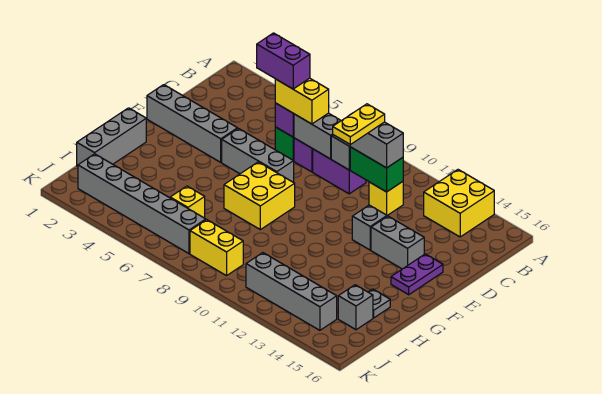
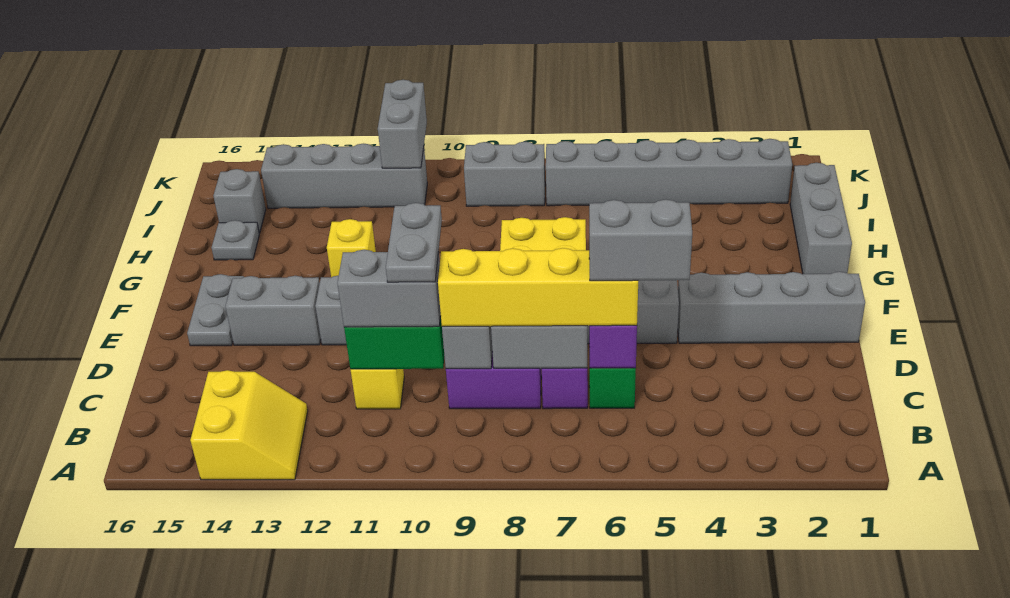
yellow 2x2 brick [424,170,494,237] -> yellow 2x2 slope [190,370,308,480]
purple 1x2 brick [257,33,310,89] -> grey 1x2 brick [589,199,692,281]
yellow 1x2 brick [275,78,329,124] -> yellow 1x4 brick [438,248,638,327]
yellow 1x2 plate [333,104,385,145] -> grey 1x2 plate [386,203,442,282]
purple 1x2 plate [391,254,443,295] -> grey 1x2 plate [187,274,244,346]
yellow 1x1 brick [170,186,205,218] -> yellow 1x1 brick moved to [327,219,376,277]
yellow 1x2 brick [190,220,243,276] -> grey 1x2 brick [464,142,545,206]
none -> grey 1x2 brick [378,80,427,168]

